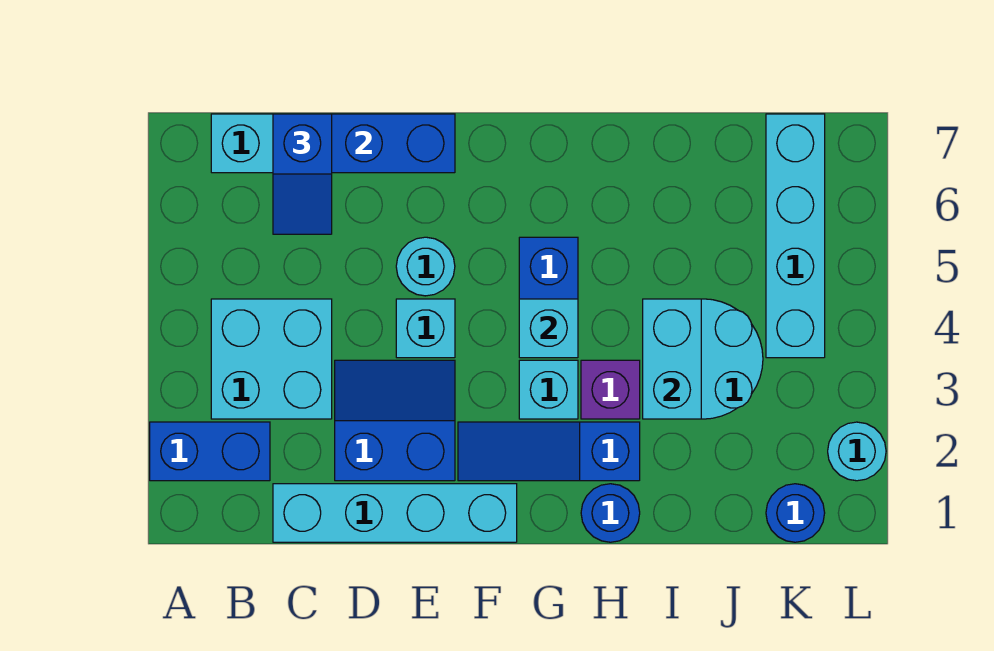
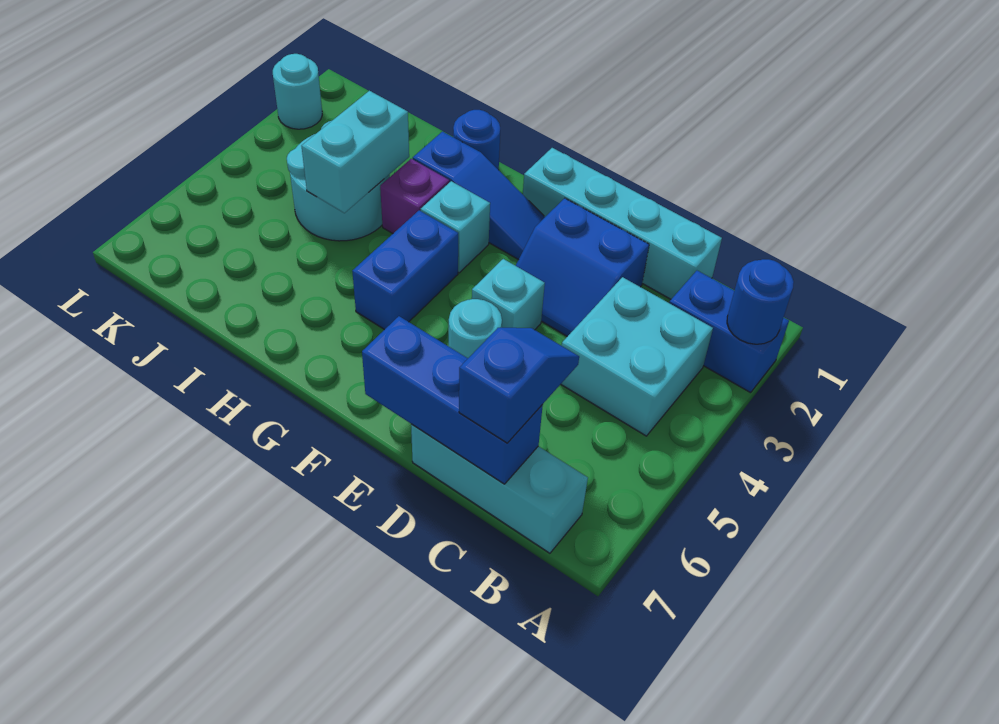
cyan 1x1 brick [519,299,578,358] -> none
blue 1x1 round brick [766,484,825,542] -> blue 1x1 round brick moved to [727,259,794,344]
cyan 1x4 brick [766,114,825,358] -> none

